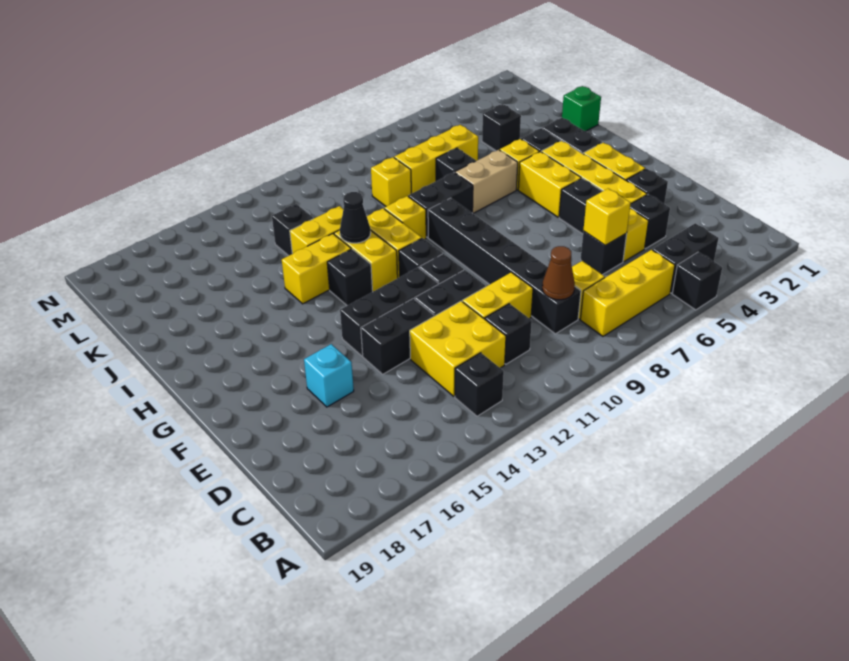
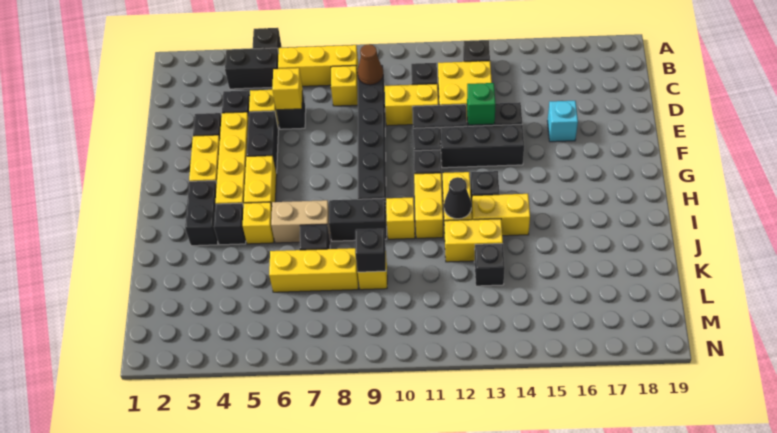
green 1x1 brick [562,86,601,131] -> green 1x1 brick moved to [467,83,496,125]
black 1x1 brick [482,104,521,151] -> black 1x1 brick moved to [355,229,386,272]

